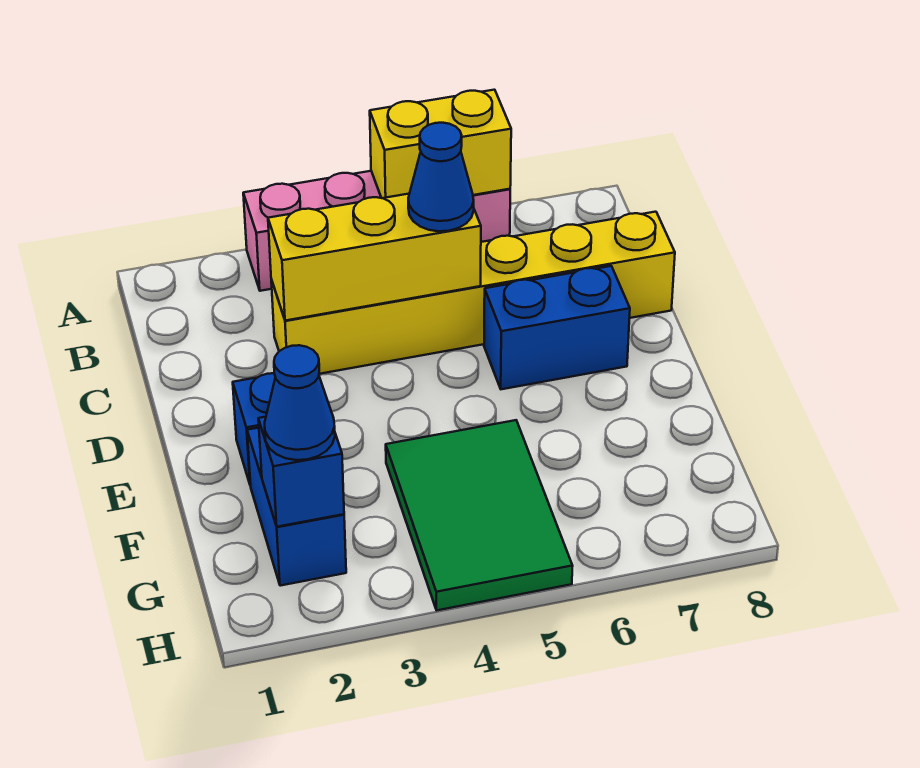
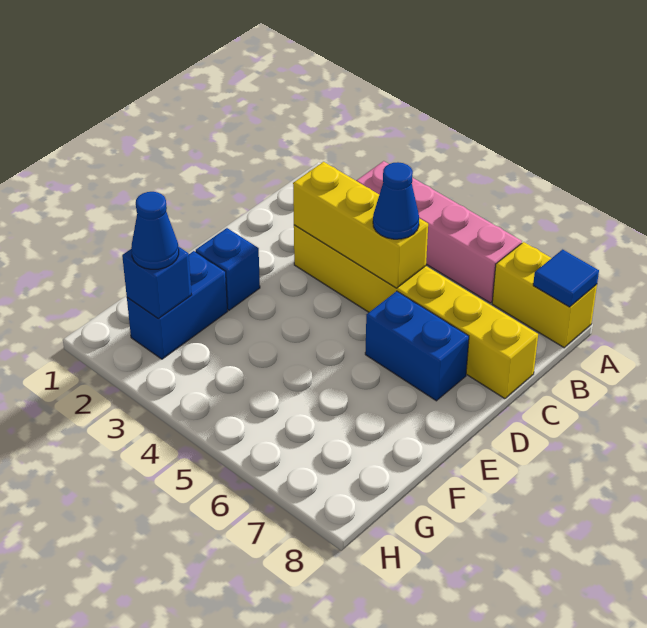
yellow 1x2 brick [370,90,511,198] -> yellow 1x2 brick moved to [492,242,597,348]
none -> blue 1x1 tile [533,250,599,307]
green 2x3 tile [386,420,573,610] -> none

